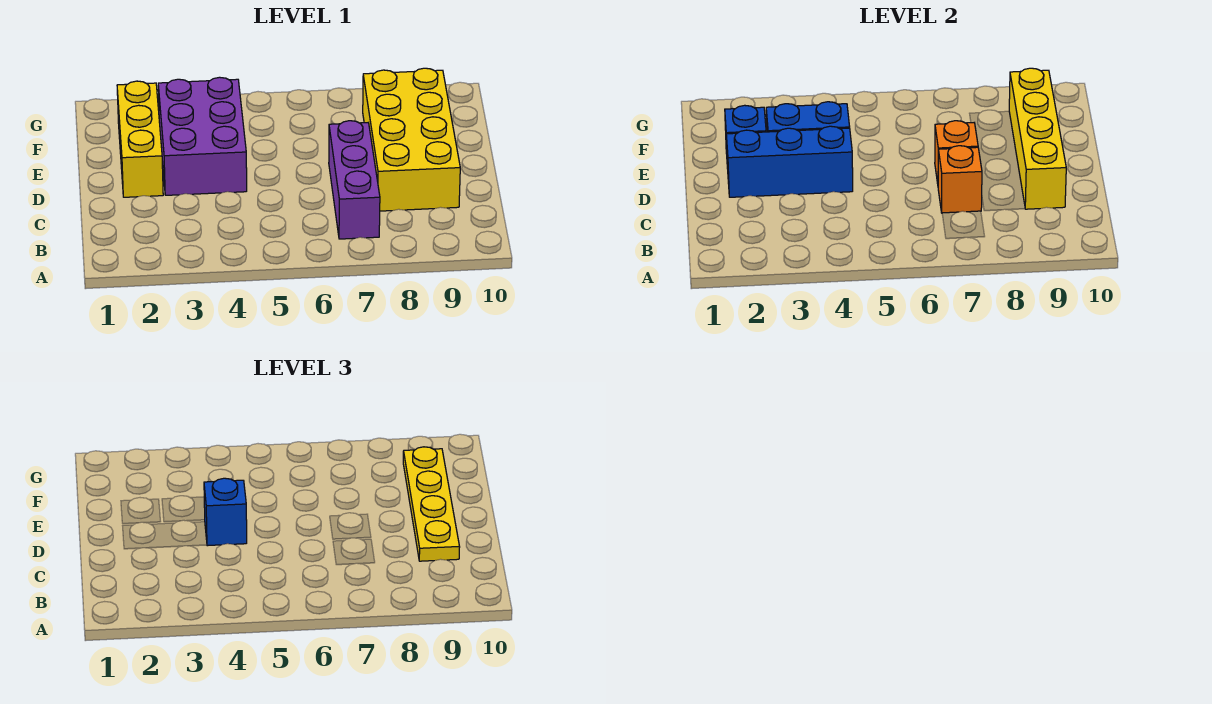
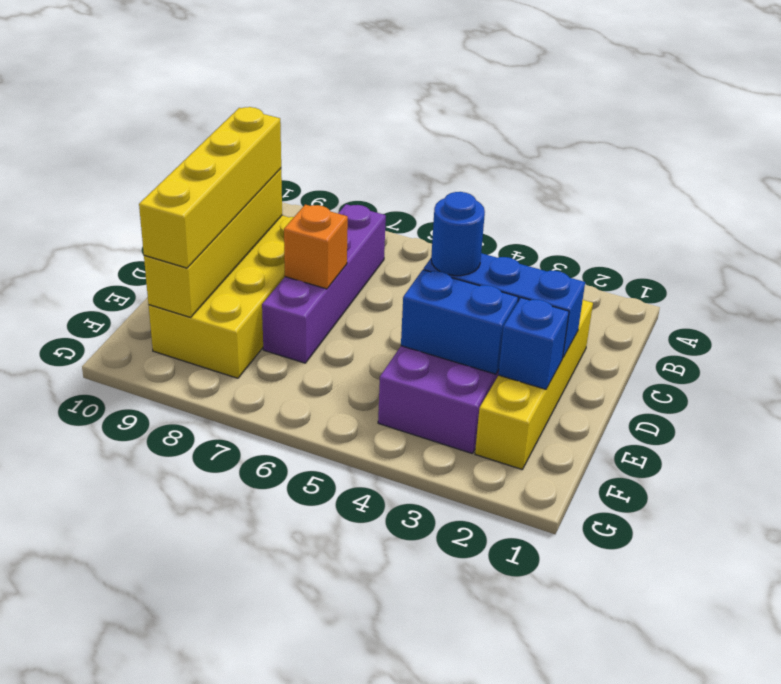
purple 1x3 brick [329,121,380,239] -> purple 1x4 brick [262,204,386,363]
orange 1x1 brick [938,146,982,213] -> none
yellow 1x4 plate [403,447,460,561] -> yellow 1x4 brick [139,107,281,268]
yellow 1x3 brick [117,81,163,197] -> yellow 1x4 brick [475,300,593,469]
blue 1x1 brick [204,478,247,546] -> blue 1x1 round brick [431,192,485,276]

